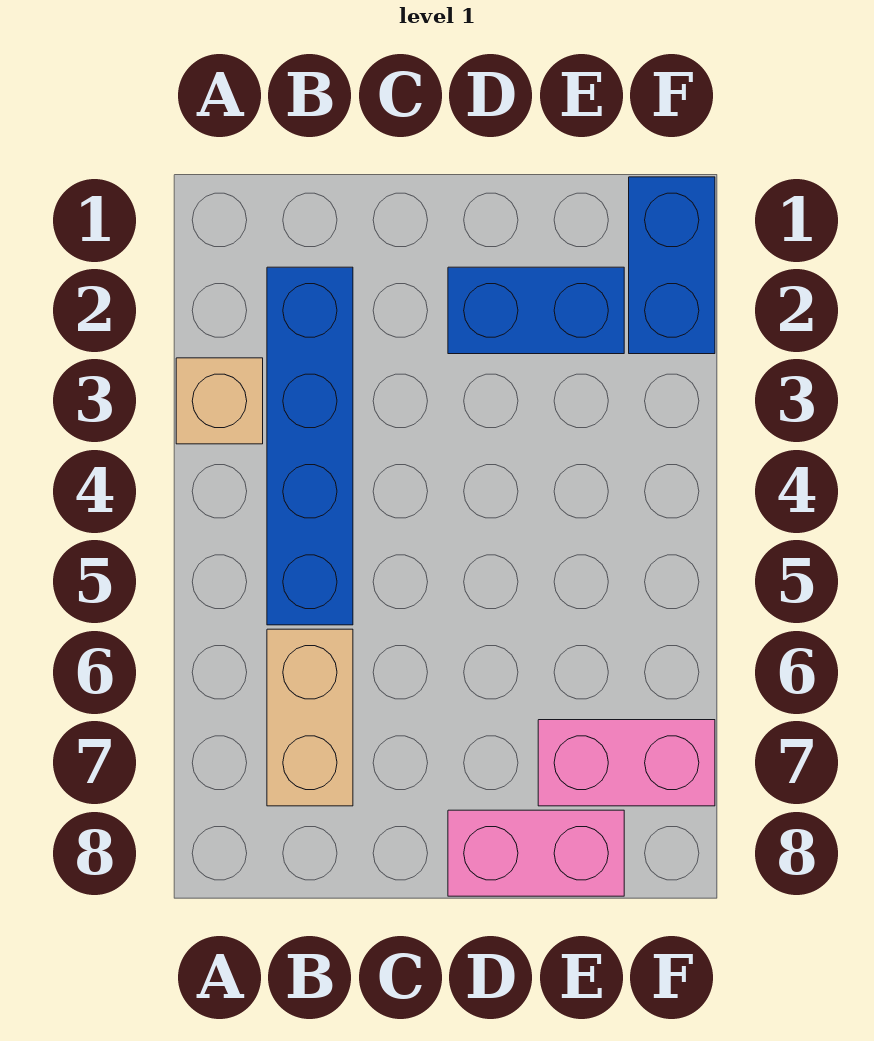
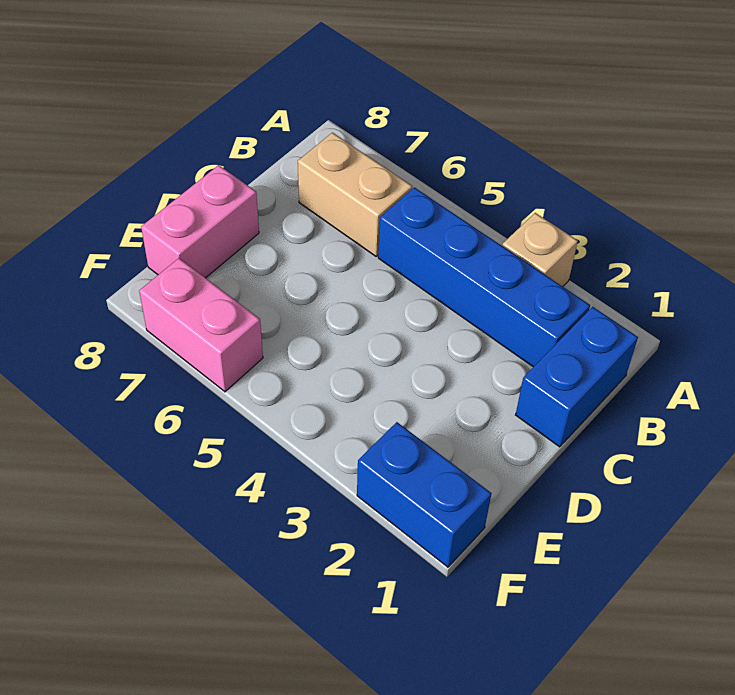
blue 1x2 brick [448,267,624,354] -> blue 1x2 brick moved to [516,307,638,447]
pink 1x2 brick [538,720,715,806] -> pink 1x2 brick turned to [139,258,263,392]

